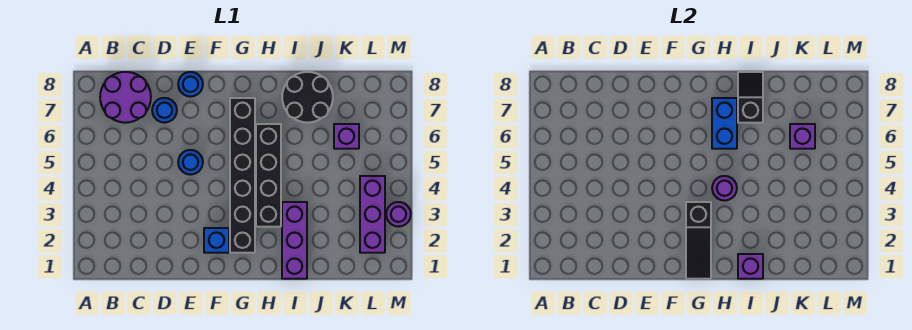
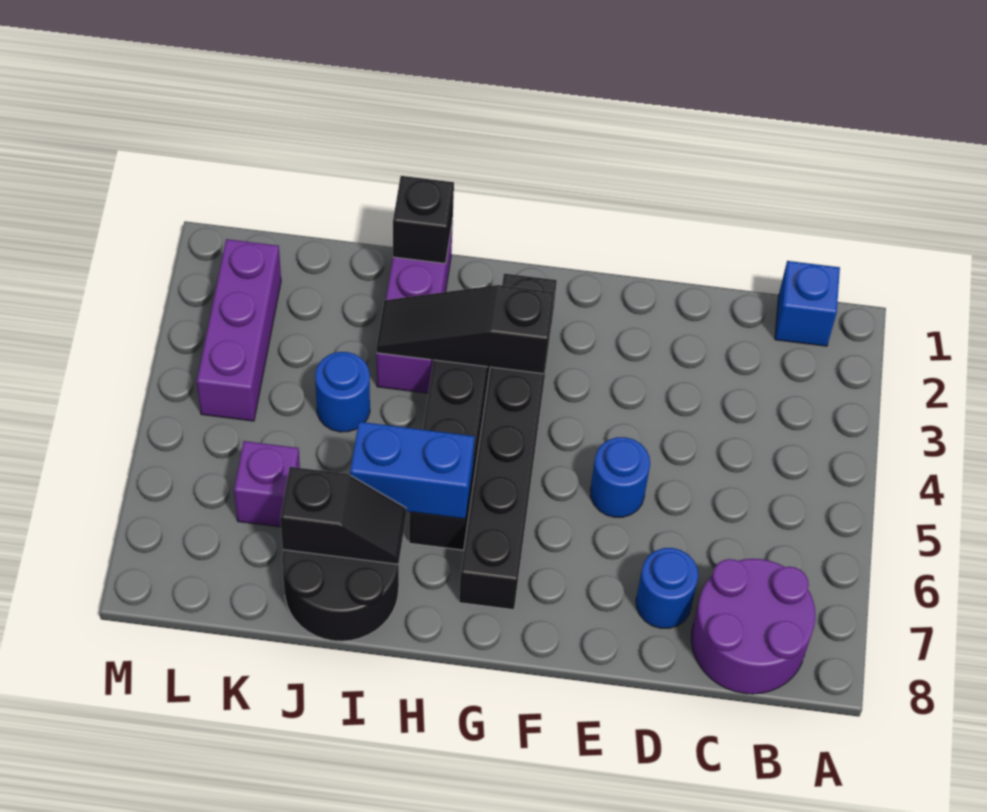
blue 1x1 round brick [178,72,203,97] -> blue 1x1 round brick moved to [315,352,370,432]
blue 1x1 brick [204,228,229,253] -> blue 1x1 brick moved to [775,261,840,346]
black 1x3 slope [686,202,711,279] -> black 1x3 slope turned to [377,285,554,374]
purple 1x1 round brick [712,176,737,201] -> none
blue 1x2 brick [712,98,737,149] -> blue 1x2 brick turned to [350,422,475,519]
purple 1x1 brick [738,254,763,279] -> black 1x1 brick [393,176,454,264]
black 1x2 slope [738,72,763,123] -> black 1x2 slope turned to [280,467,406,564]
purple 1x1 brick [790,124,815,149] -> none
purple 1x1 round brick [386,202,411,227] -> none

